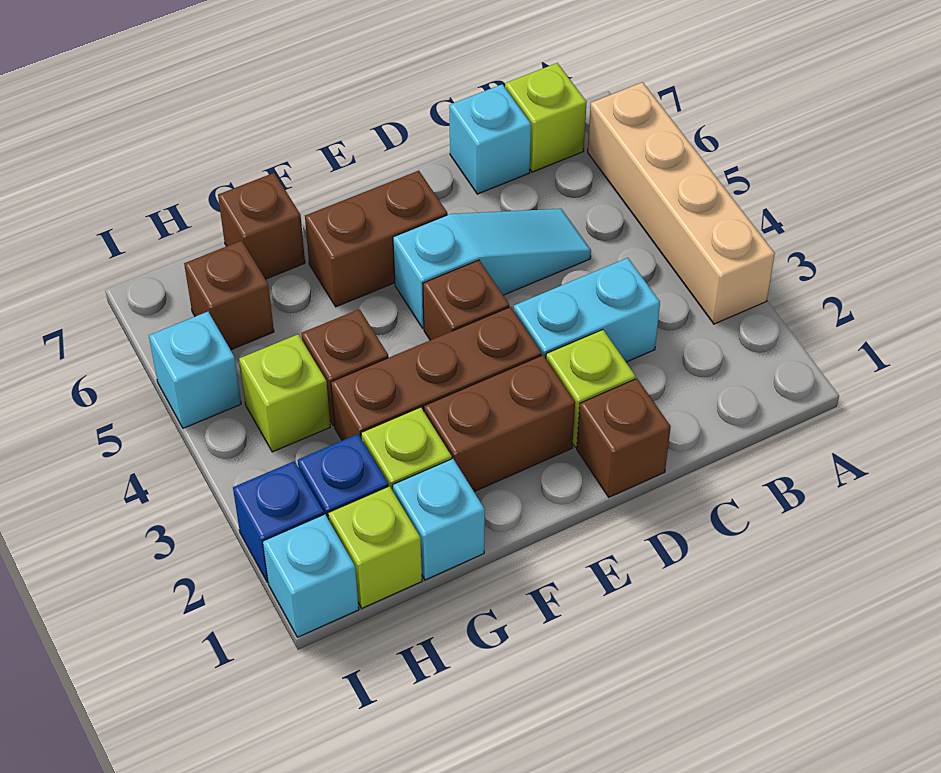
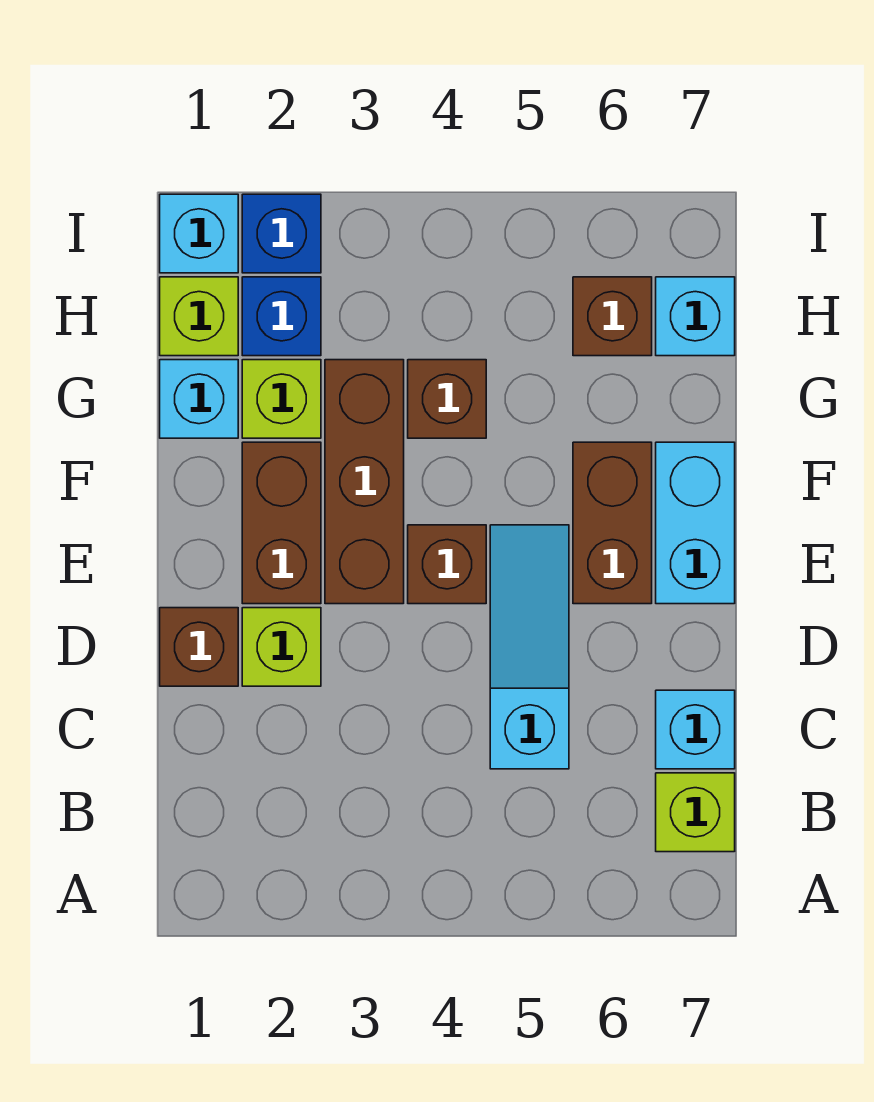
tan 1x4 brick [588,82,775,324] -> none
cyan 1x2 brick [514,258,660,362] -> cyan 1x2 brick moved to [656,442,735,604]
cyan 1x3 slope [393,209,591,328] -> cyan 1x3 slope turned to [490,525,569,769]
brown 1x1 brick [218,173,305,279] -> none
lime 1x1 brick [239,334,330,452] -> none
cyan 1x1 brick [149,312,241,428] -> cyan 1x1 brick moved to [656,277,735,356]

